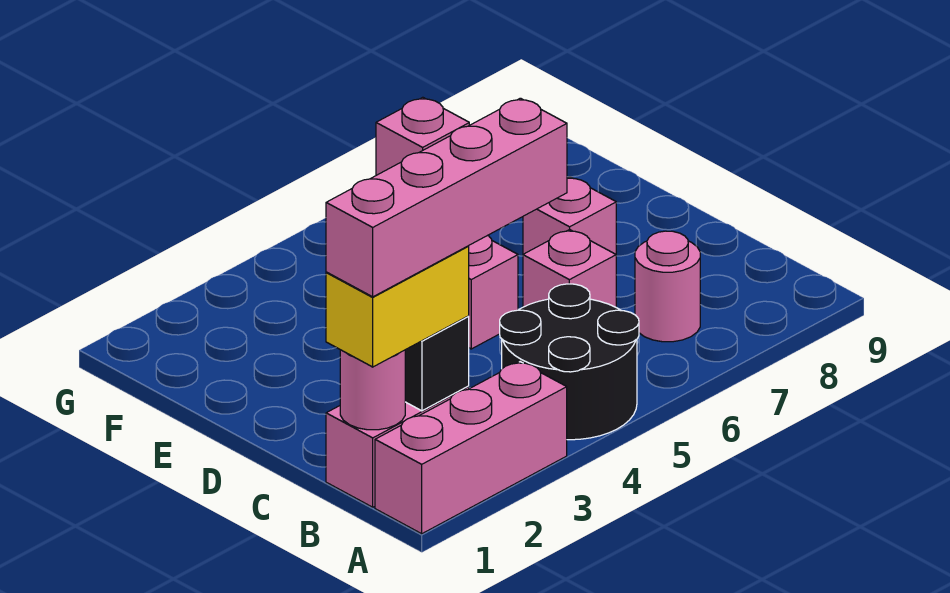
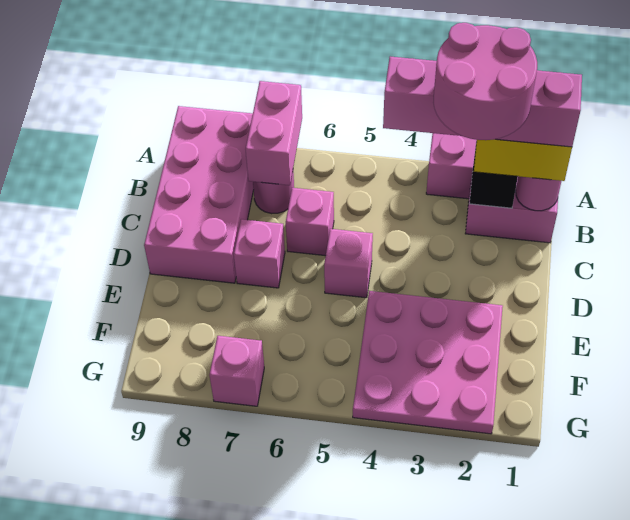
black 2x2 round brick [500,284,639,440] -> none
none -> pink 1x2 brick [246,81,302,185]
none -> pink 2x4 brick [144,106,254,283]
none -> pink 2x2 round brick [433,23,537,140]
none -> pink 3x3 plate [353,291,503,434]

